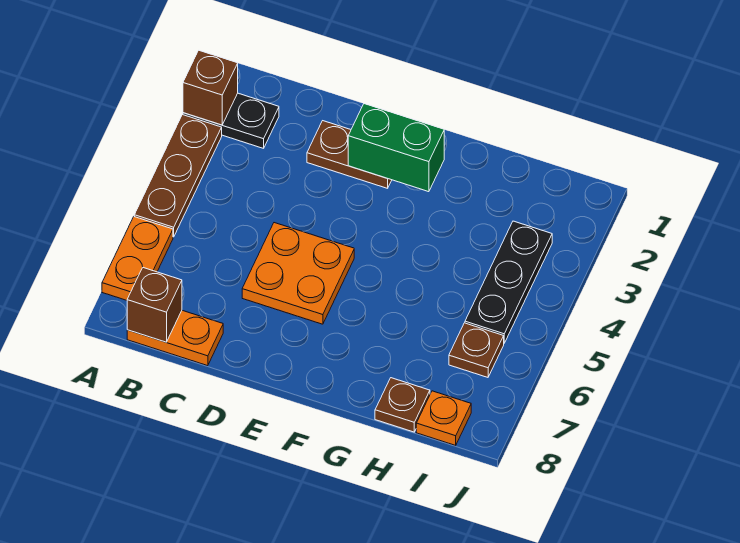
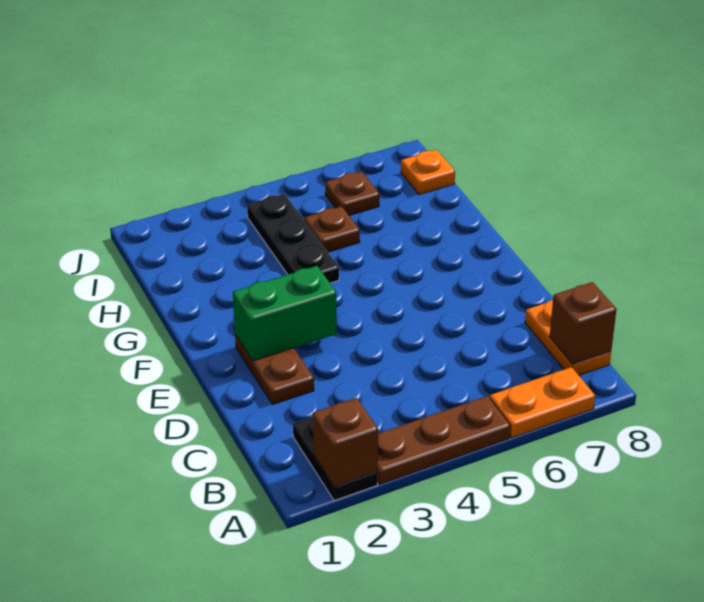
orange 2x2 plate [242,223,354,324] -> none
green 1x2 brick [348,104,444,192] -> green 1x2 brick turned to [233,266,337,361]
brown 1x1 plate [375,378,430,432] -> brown 1x1 plate moved to [304,206,360,252]
black 1x3 plate [465,221,552,343] -> black 1x3 plate turned to [247,194,339,283]

